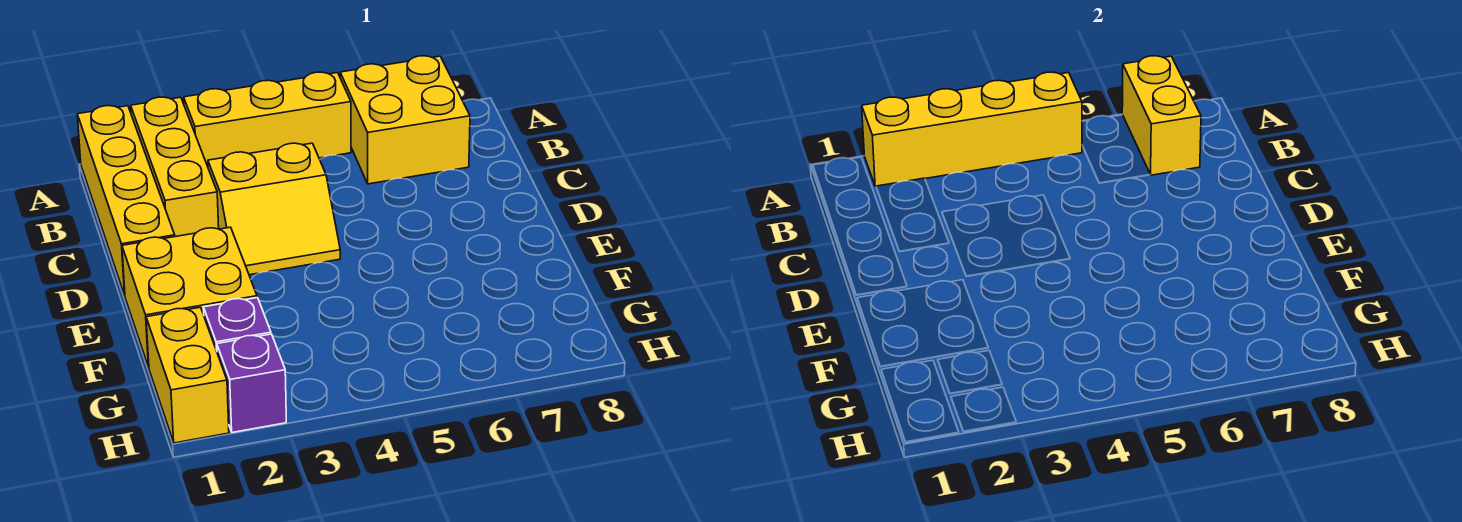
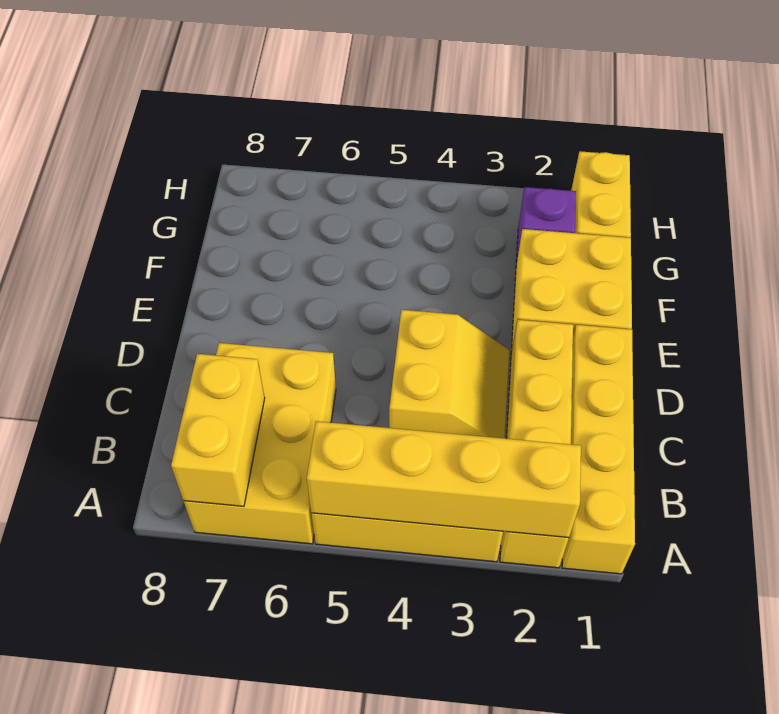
yellow 1x3 brick [131,97,219,237] -> yellow 1x4 brick [500,320,573,568]
yellow 2x2 brick [340,56,470,184] -> yellow 2x3 brick [184,343,336,544]
yellow 2x2 slope [208,143,340,275] -> yellow 2x2 slope turned to [389,310,510,438]
purple 1x1 brick [217,334,286,433] -> none

